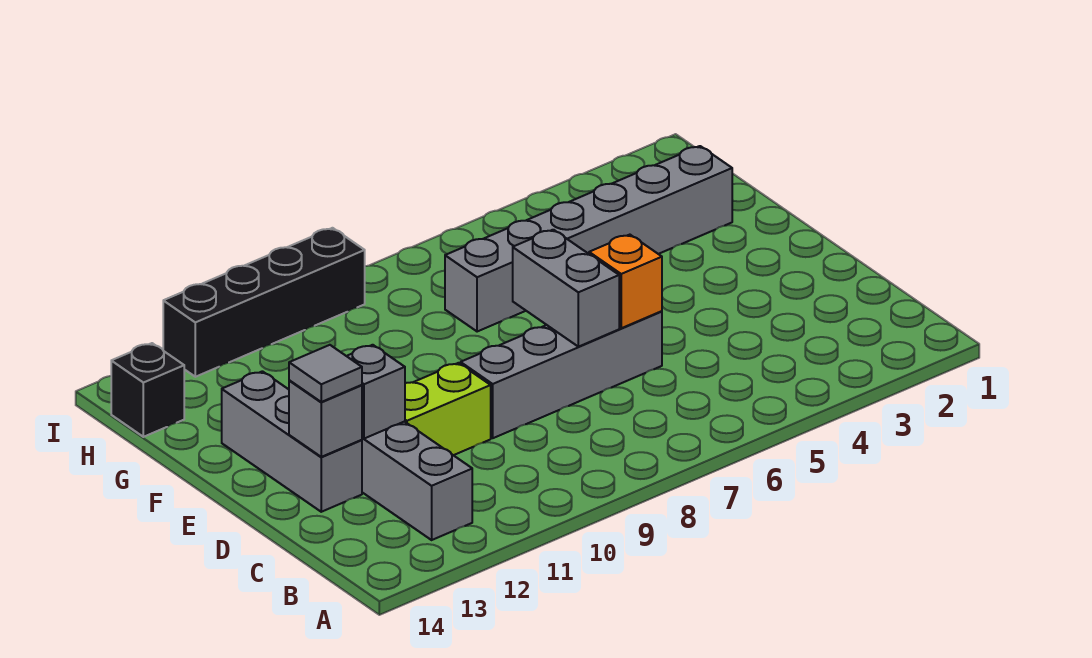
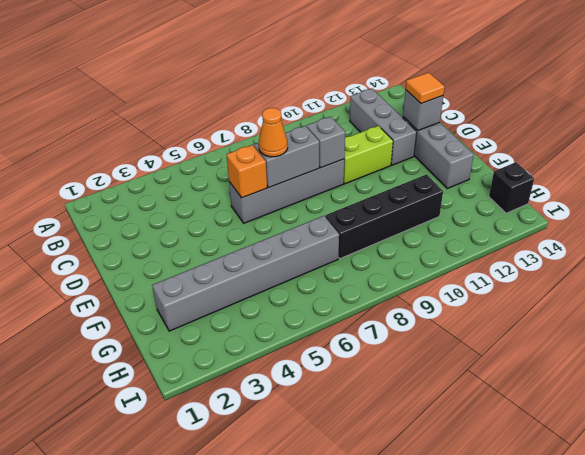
grey 1x2 brick [513,230,619,347] -> grey 1x2 brick turned to [254,126,319,188]
none -> orange 1x1 cone [259,108,288,157]
grey 1x1 brick [347,345,405,439] -> grey 1x1 brick moved to [307,117,345,168]
grey 1x1 tile [289,345,362,402] -> orange 1x1 tile [405,72,445,104]
black 1x4 brick [163,228,365,377] -> black 1x4 brick moved to [325,174,443,259]

